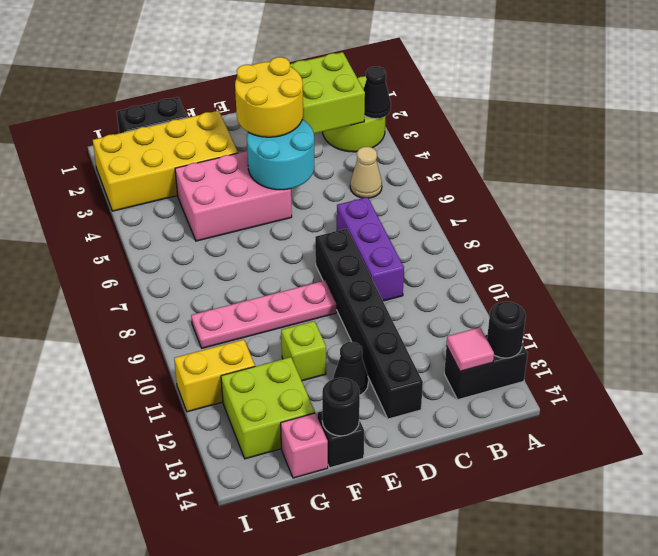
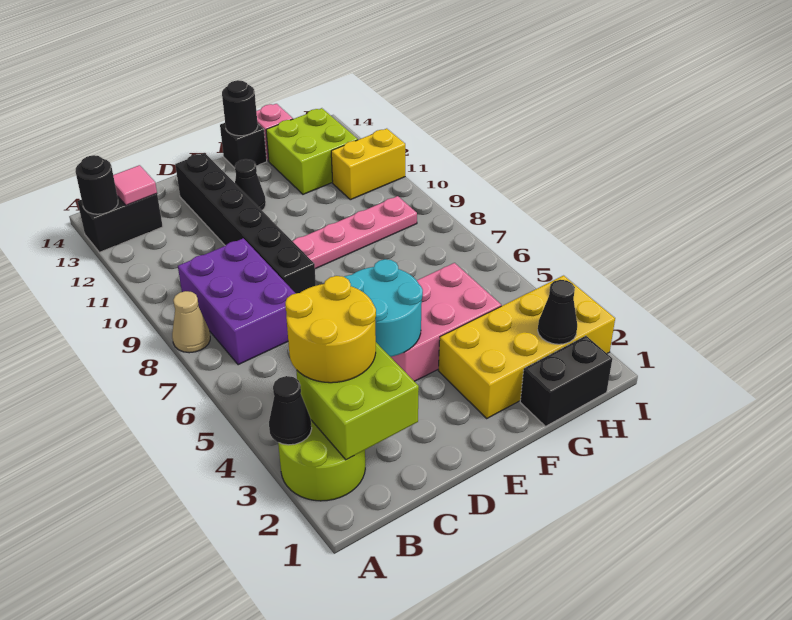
tan 1x1 cone [350,147,382,198] -> tan 1x1 cone moved to [172,291,210,353]
purple 1x3 brick [337,197,404,301] -> purple 2x3 brick [178,238,296,365]
yellow 2x2 round brick [235,57,303,137] -> yellow 2x2 round brick moved to [285,276,376,383]
lime 1x1 brick [281,321,326,381] -> none
none -> black 1x1 cone [538,280,577,344]

